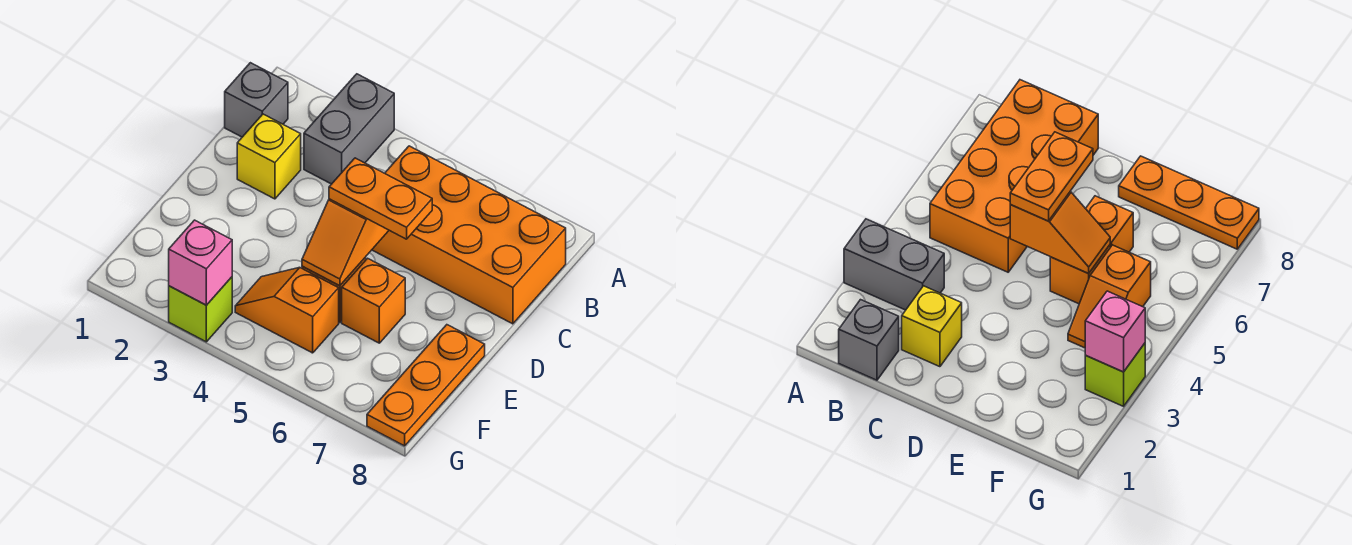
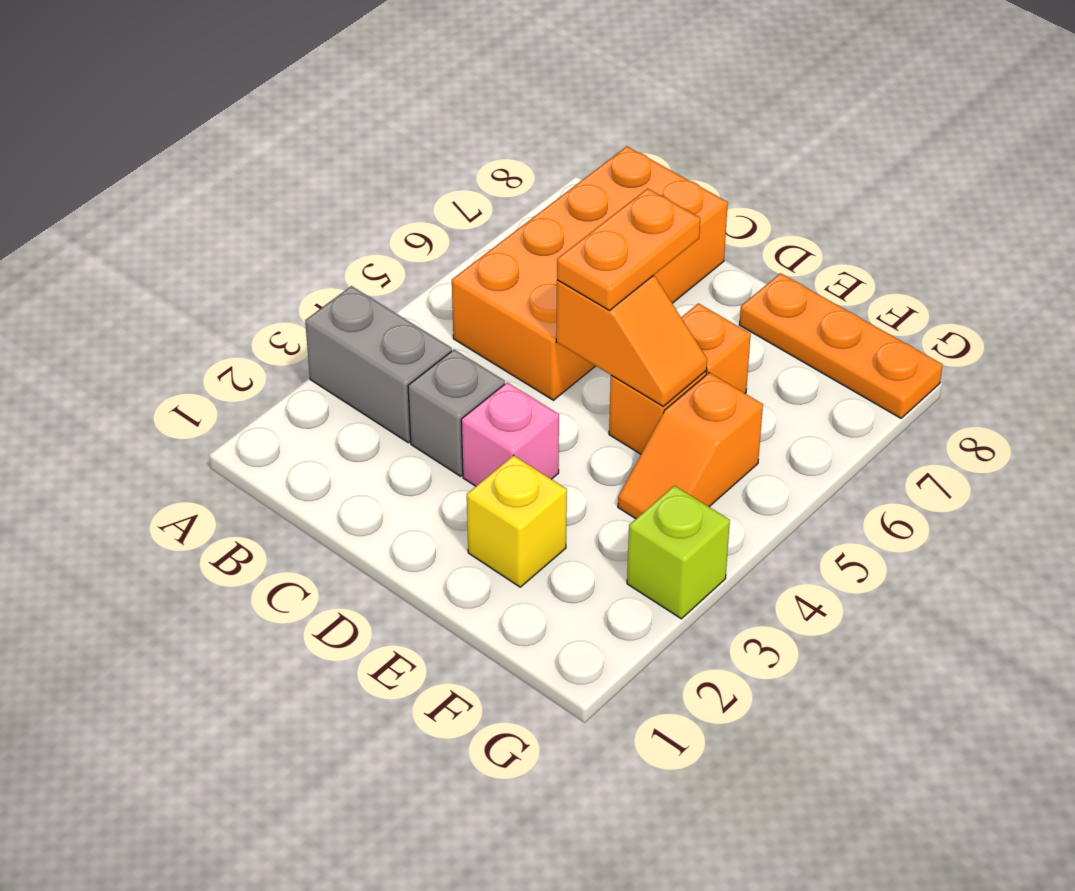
grey 1x1 brick [225,63,288,137] -> grey 1x1 brick moved to [408,350,505,476]
yellow 1x1 brick [237,114,301,199] -> yellow 1x1 brick moved to [467,455,567,587]
pink 1x1 brick [169,220,232,305] -> pink 1x1 brick moved to [461,382,559,486]

